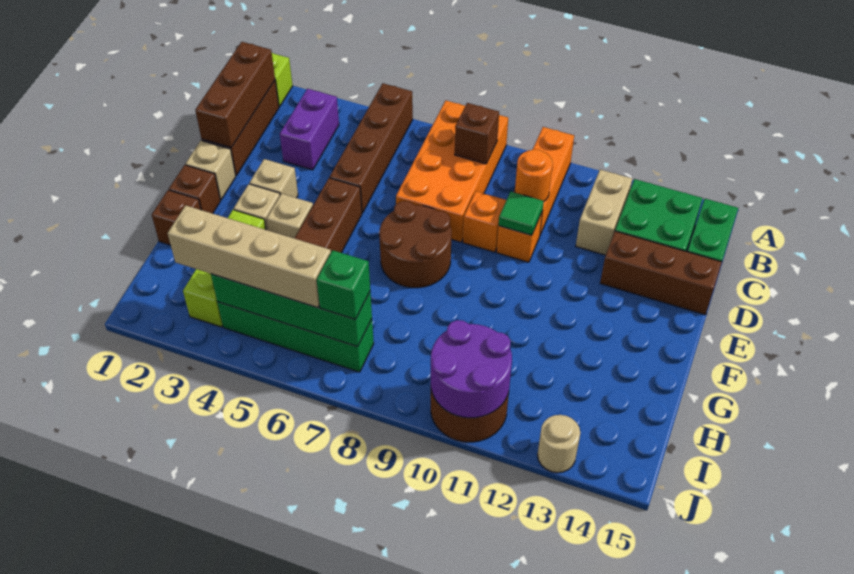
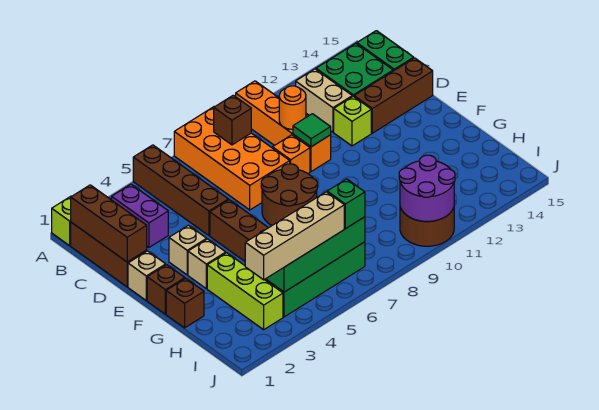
none -> lime 1x1 brick [334,96,371,146]
tan 1x1 brick [267,194,313,238] -> none
tan 1x1 round brick [537,415,580,473] -> none

